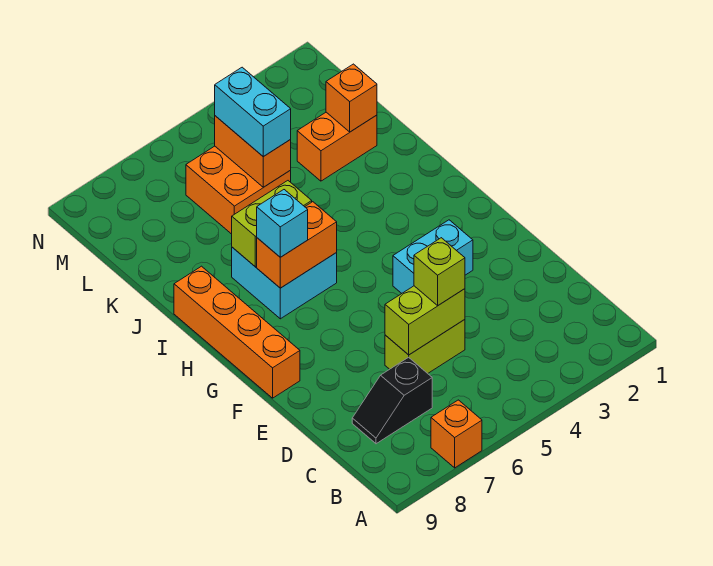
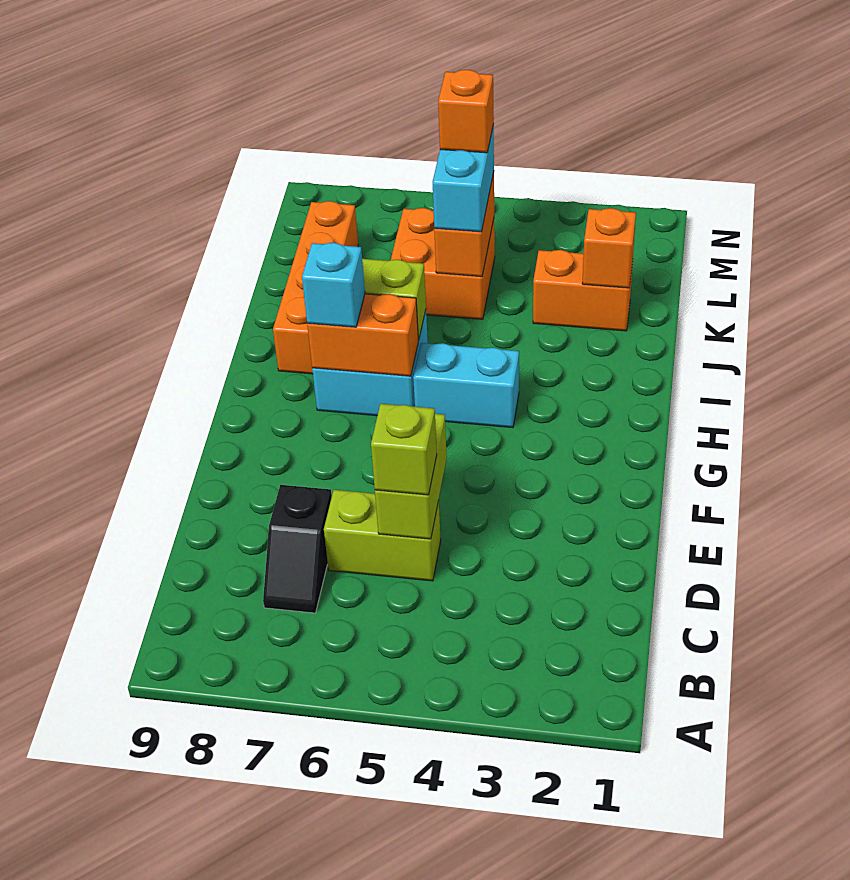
orange 1x1 brick [431,400,482,468] -> orange 1x1 brick moved to [438,70,494,153]
black 1x2 slope [352,357,432,444] -> black 1x2 slope turned to [263,485,332,613]
lime 1x2 brick [385,286,465,355] -> lime 1x2 brick turned to [375,414,447,539]
cyan 1x2 brick [393,220,473,293] -> cyan 1x2 brick moved to [413,343,519,428]
orange 1x4 brick [174,266,300,398] -> orange 1x4 brick moved to [273,201,358,374]

